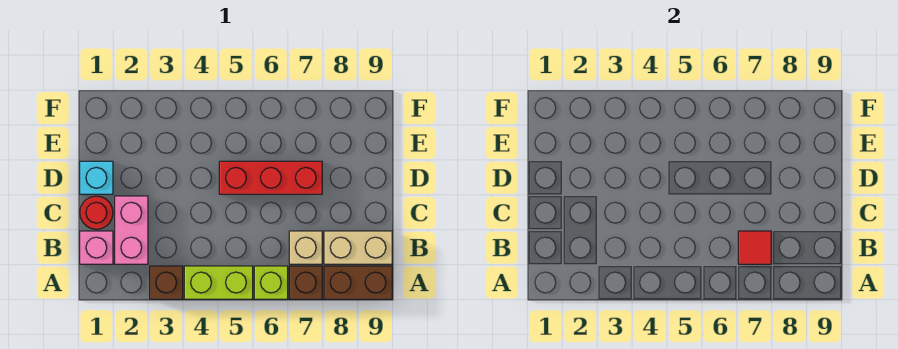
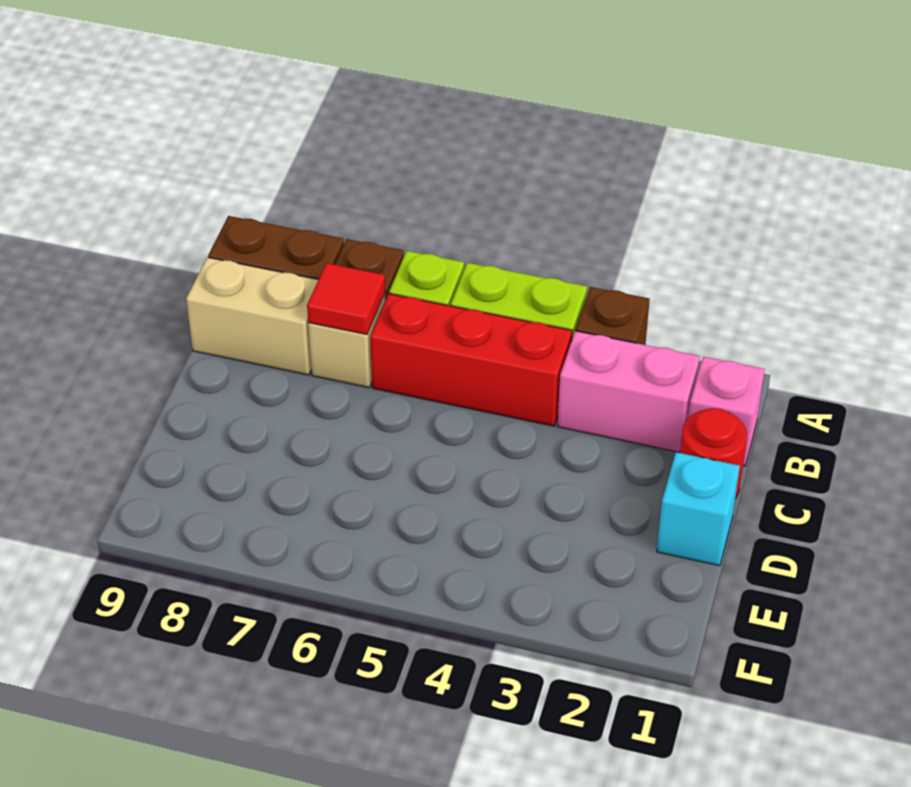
pink 1x2 brick [115,196,148,264] -> pink 1x2 brick turned to [558,331,700,452]
red 1x3 brick [219,161,322,194] -> red 1x3 brick moved to [370,294,572,426]

